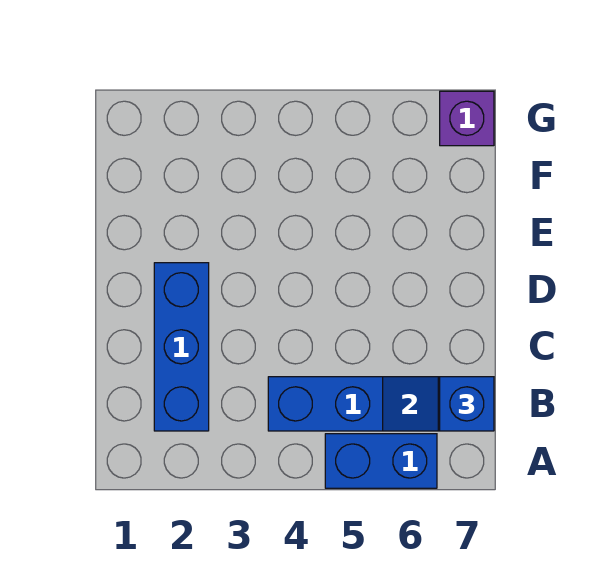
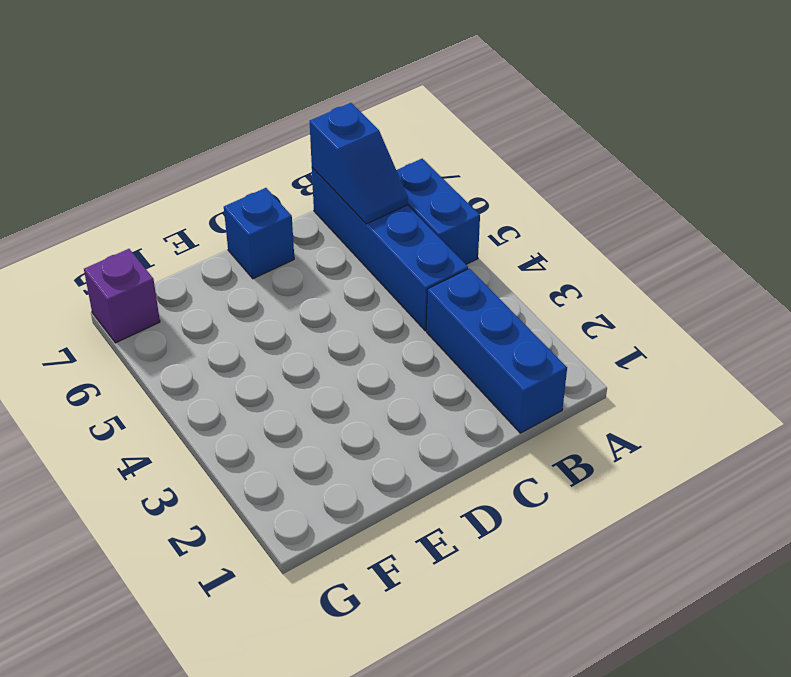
blue 1x3 brick [154,263,209,431] -> blue 1x3 brick turned to [427,269,567,433]
blue 1x1 brick [440,377,494,431] -> blue 1x1 brick moved to [224,188,294,279]

